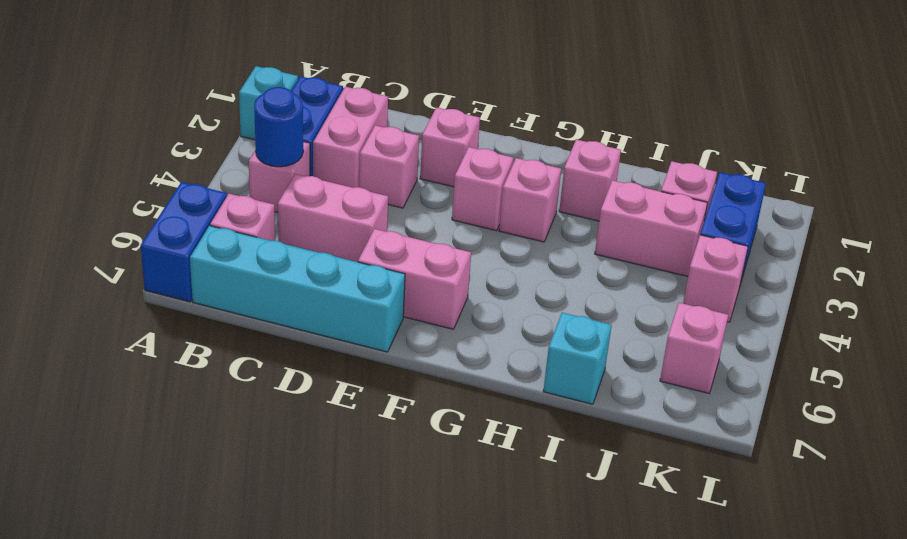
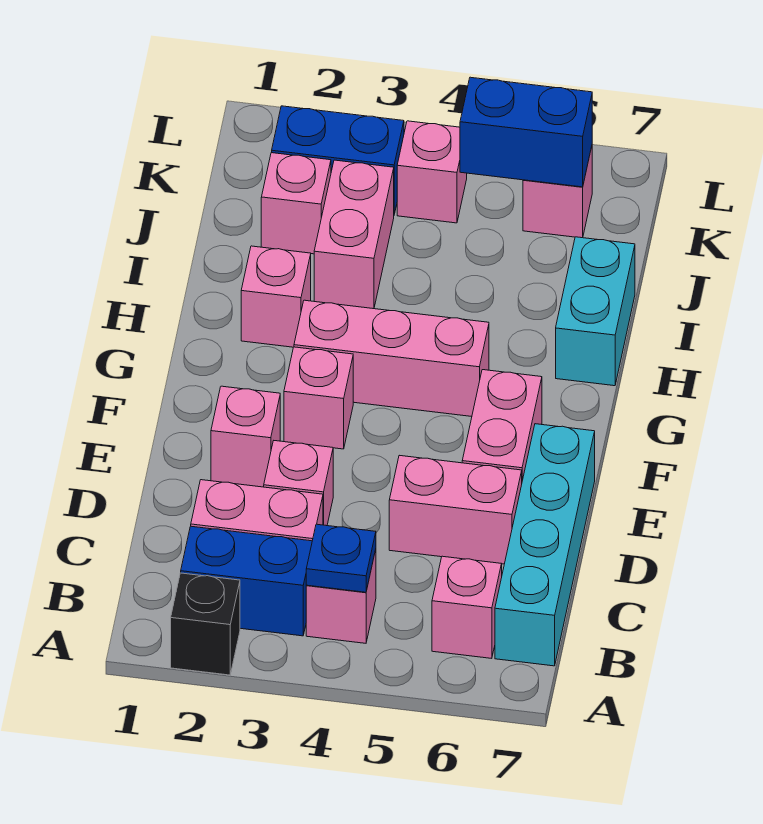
cyan 1x1 brick [239,66,298,140] -> black 1x1 brick [171,573,240,675]
blue 1x2 brick [141,182,227,302] -> blue 1x2 brick moved to [460,77,592,187]
blue 1x1 round brick [254,87,303,167] -> blue 1x1 plate [306,524,376,592]
pink 1x2 brick [278,174,388,262] -> pink 1x2 brick turned to [389,455,522,564]
pink 1x1 brick [499,158,561,242] -> pink 1x3 brick [294,300,489,417]
cyan 1x1 brick [543,313,612,404] -> cyan 1x2 brick [556,237,635,386]

